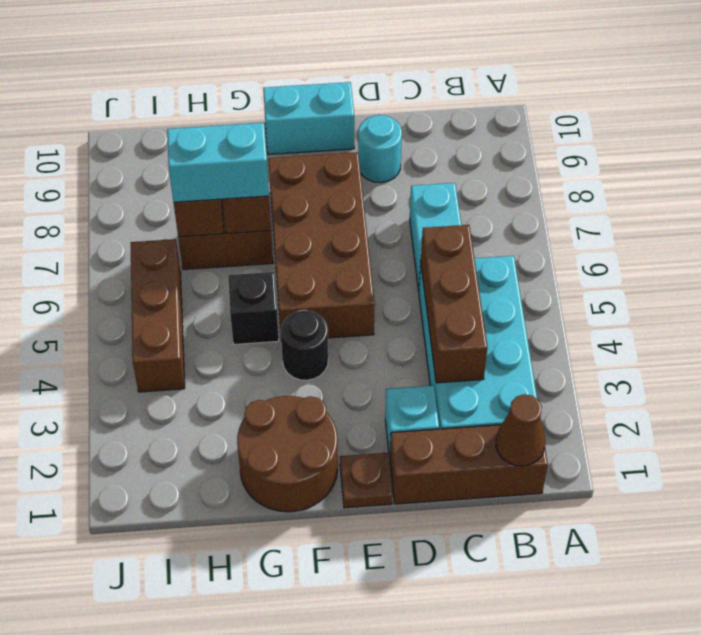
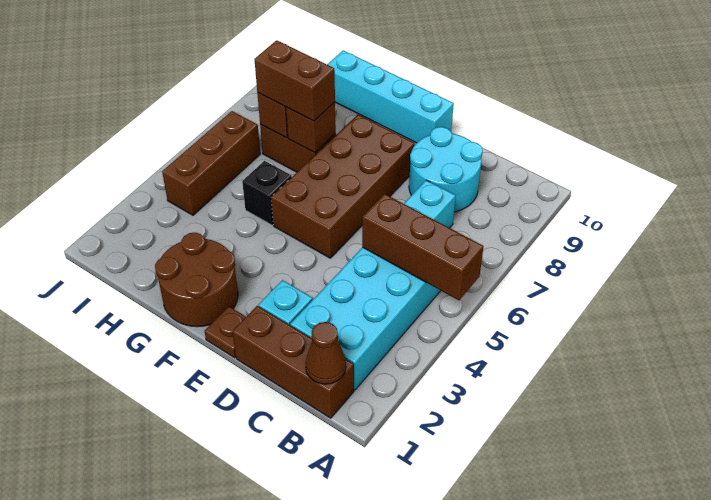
brown 1x3 brick [421,225,487,383] -> brown 1x3 brick turned to [362,194,484,300]
cyan 1x1 round brick [358,115,402,183] -> cyan 2x2 round brick [409,127,483,212]
cyan 1x2 brick [263,82,354,154] -> cyan 1x4 brick [327,50,454,143]
black 1x1 round brick [281,310,328,380] -> none
cyan 1x2 brick [167,123,269,202] -> brown 1x2 brick [254,40,335,121]

